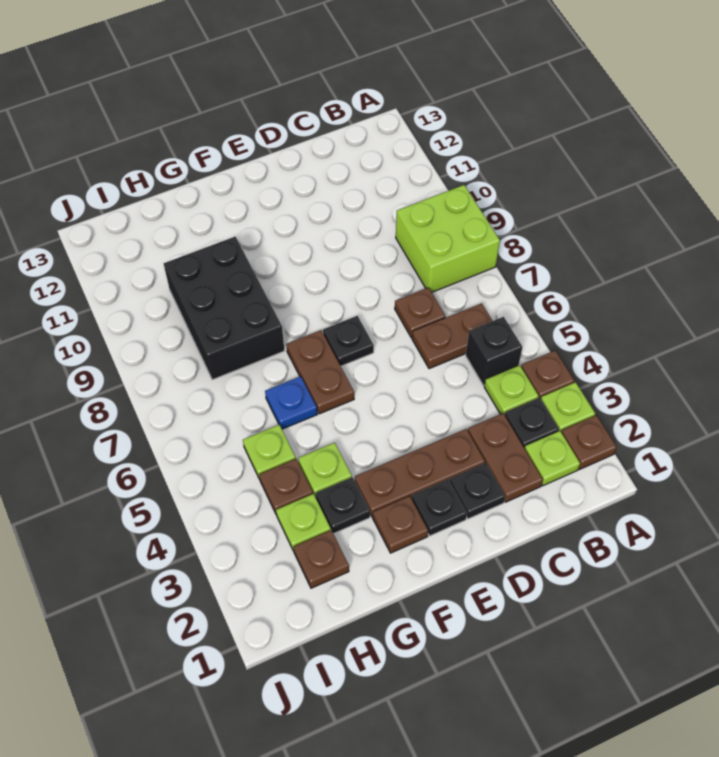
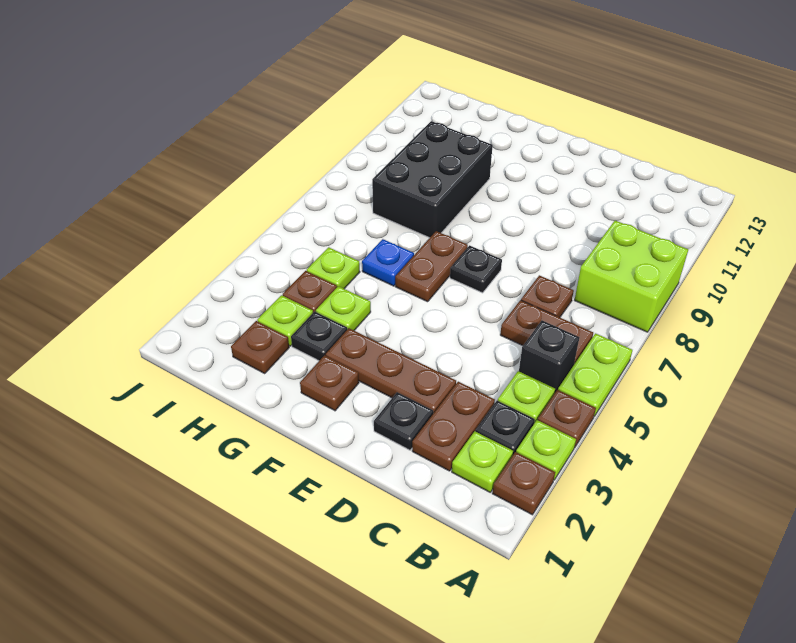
none -> lime 1x2 plate [558,333,632,416]
black 1x1 plate [411,480,467,536] -> none

